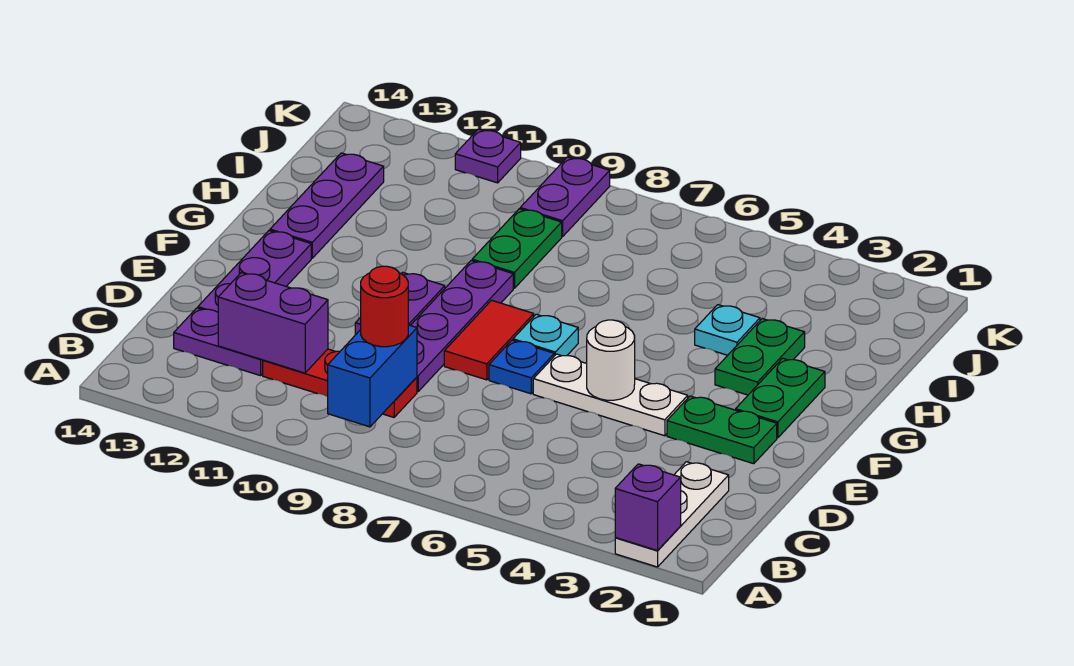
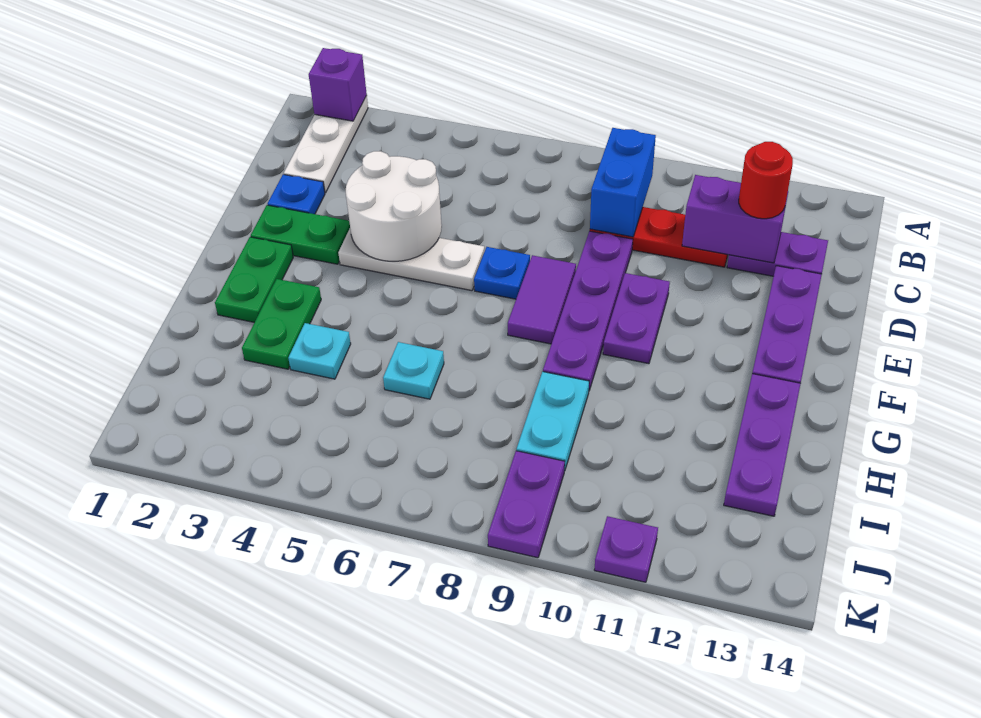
red 1x1 round brick [361,266,408,347] -> red 1x1 round brick moved to [739,142,793,219]
none -> blue 1x1 plate [268,174,325,214]
white 1x1 round brick [587,320,635,400] -> white 2x2 round brick [346,151,442,261]
red 1x2 tile [444,300,534,380] -> purple 1x2 tile [508,255,576,344]
cyan 1x1 plate [513,314,578,356] -> cyan 1x1 plate moved to [383,342,444,399]
green 1x2 plate [472,209,562,288] -> cyan 1x2 plate [516,372,589,471]

